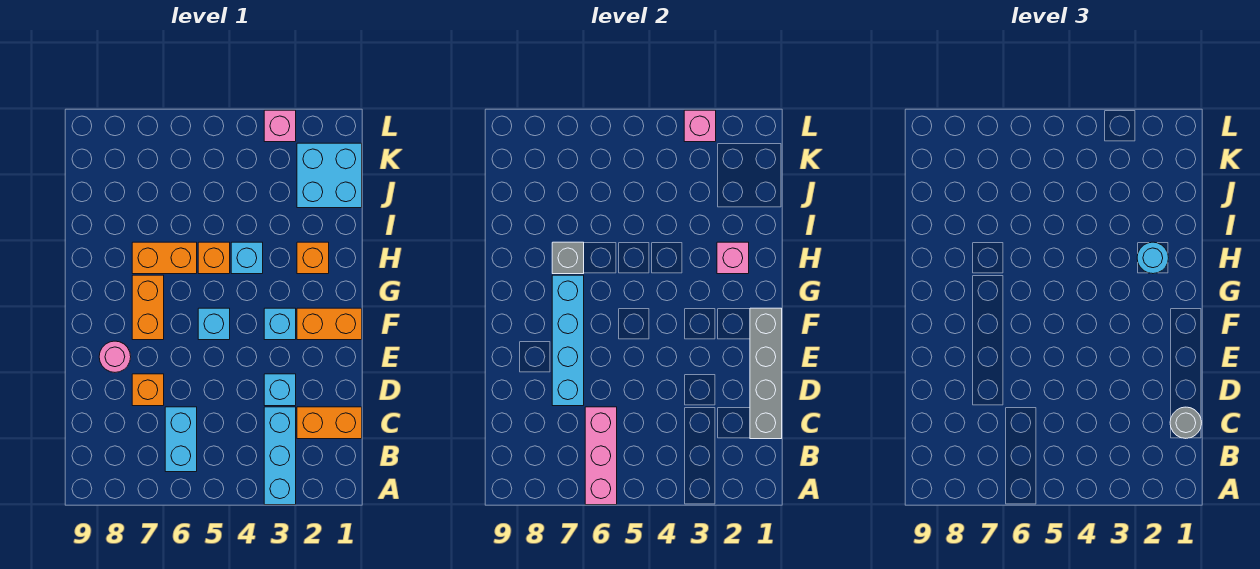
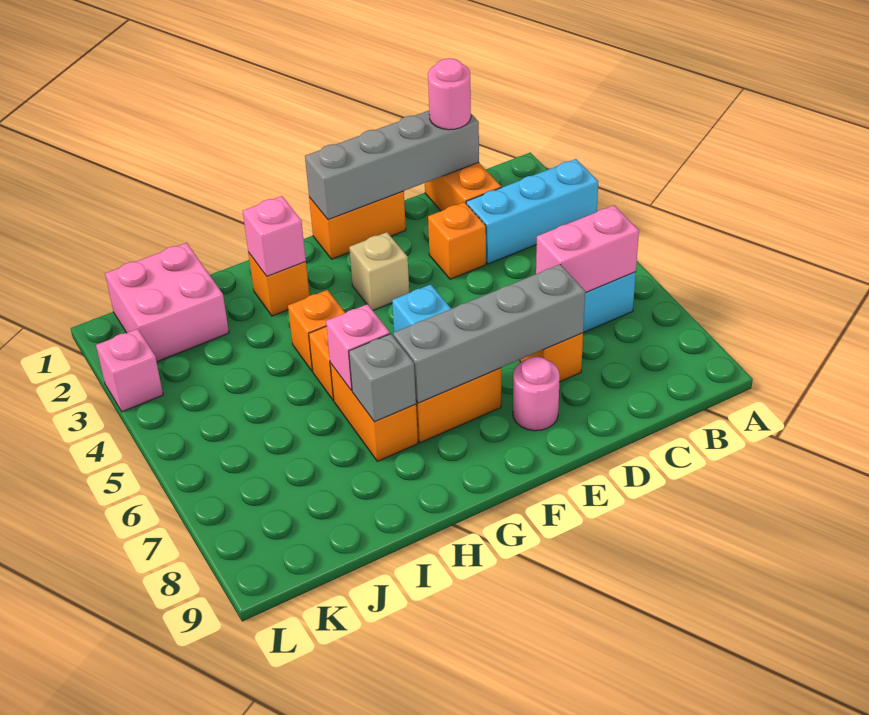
pink 1x3 brick [585,407,617,505] -> pink 1x2 brick [536,205,639,293]
grey 1x1 round brick [1170,407,1201,438] -> pink 1x1 round brick [428,58,471,130]
cyan 1x1 brick [264,374,296,406] -> orange 1x1 brick [428,202,486,279]
cyan 1x4 brick [552,275,584,406] -> grey 1x4 brick [393,264,585,403]
orange 1x2 brick [297,308,362,340] -> orange 1x2 brick turned to [309,191,406,259]
cyan 1x1 brick [264,308,296,340] -> tan 1x1 brick [349,232,409,310]
cyan 1x1 round brick [1137,242,1168,274] -> none
cyan 1x1 brick [231,242,263,274] -> orange 1x1 brick [288,290,345,371]
cyan 2x2 brick [297,143,362,208] -> pink 2x2 brick [105,243,229,362]
pink 1x1 brick [684,110,716,142] -> pink 1x1 brick moved to [326,304,390,391]

